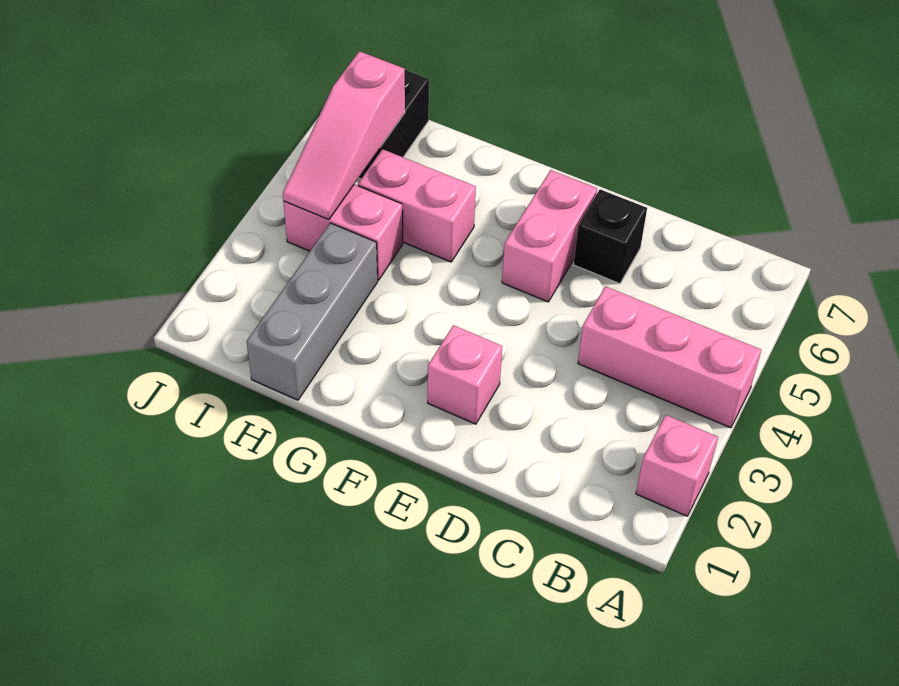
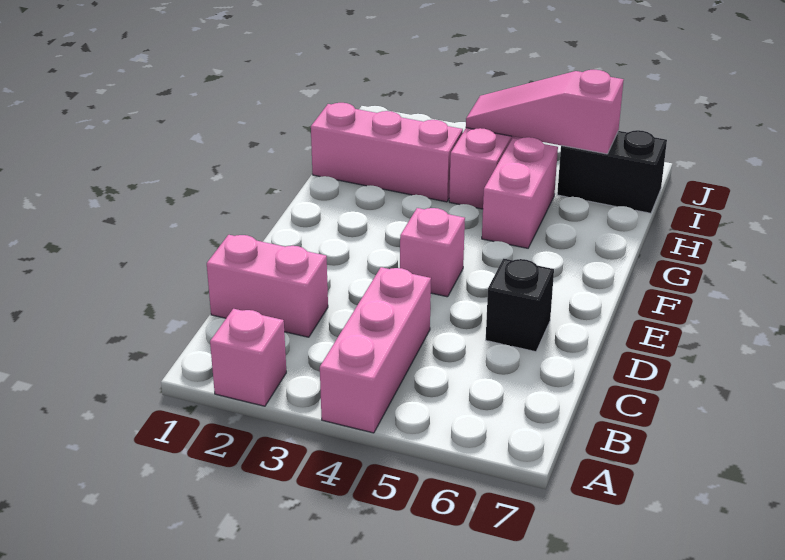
pink 1x1 brick [428,325,502,424] -> pink 1x1 brick moved to [400,208,465,297]
pink 1x2 brick [502,170,597,302] -> pink 1x2 brick moved to [207,235,328,337]
grey 1x3 brick [246,223,378,400] -> pink 1x3 brick [311,103,463,202]

